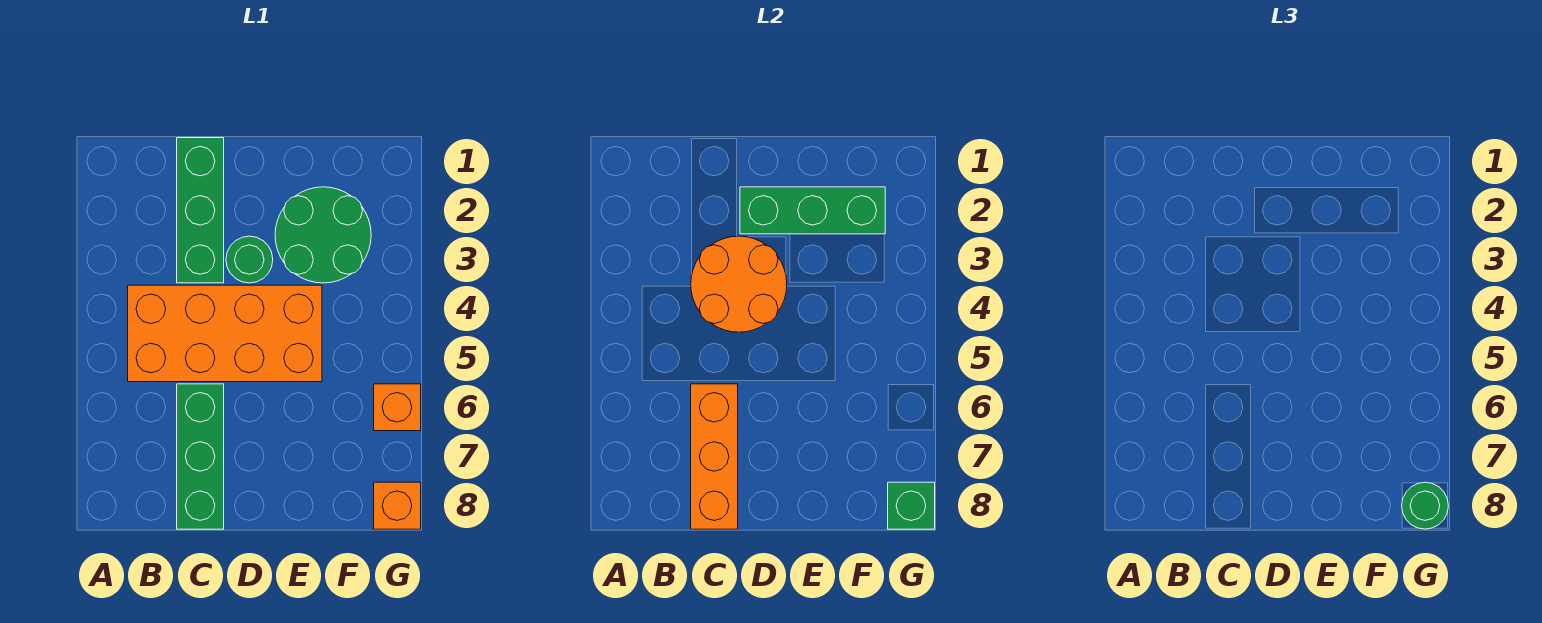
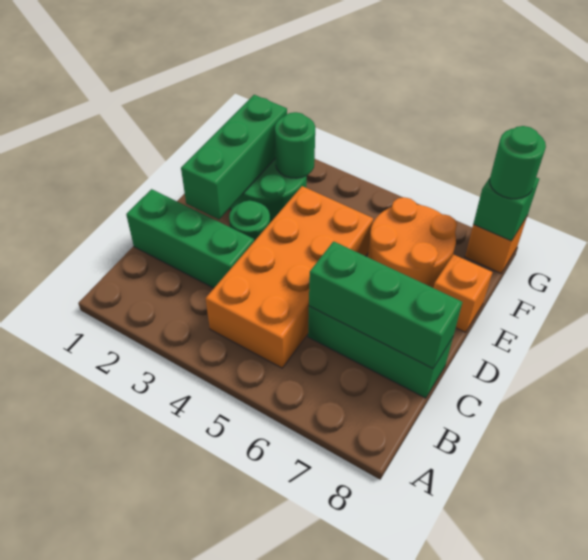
orange 2x2 round brick [691,236,787,332] -> orange 2x2 round brick moved to [368,197,457,288]
orange 1x3 brick [691,384,738,529] -> green 1x3 brick [309,241,462,369]
none -> green 1x1 round brick [275,112,315,178]
orange 1x1 brick [374,384,421,431] -> orange 1x1 brick moved to [434,254,492,332]

